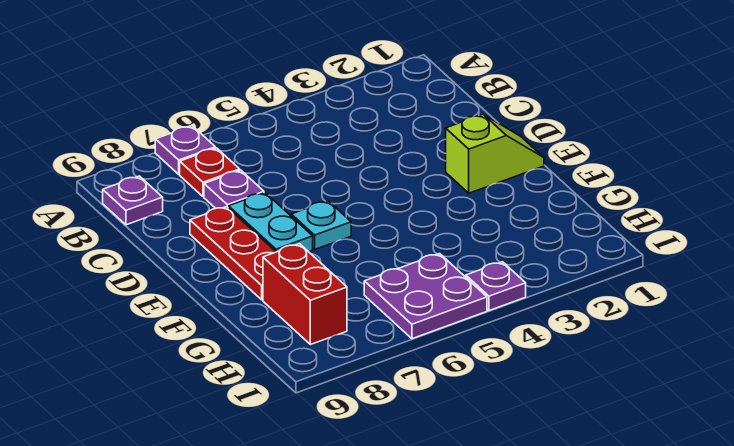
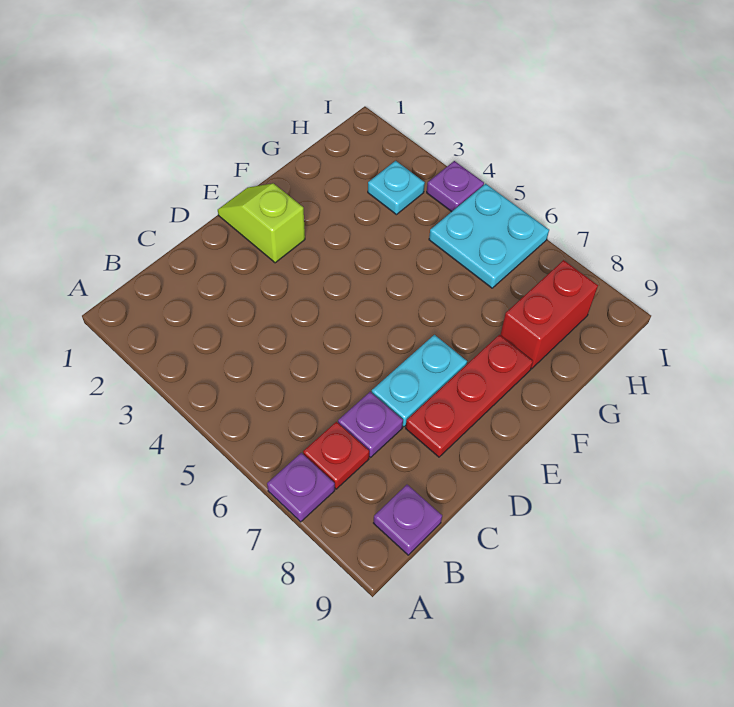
cyan 1x1 plate [291,201,351,249] -> cyan 1x1 plate moved to [368,161,425,215]
purple 2x2 plate [364,254,487,339] -> cyan 2x2 plate [429,184,549,288]

